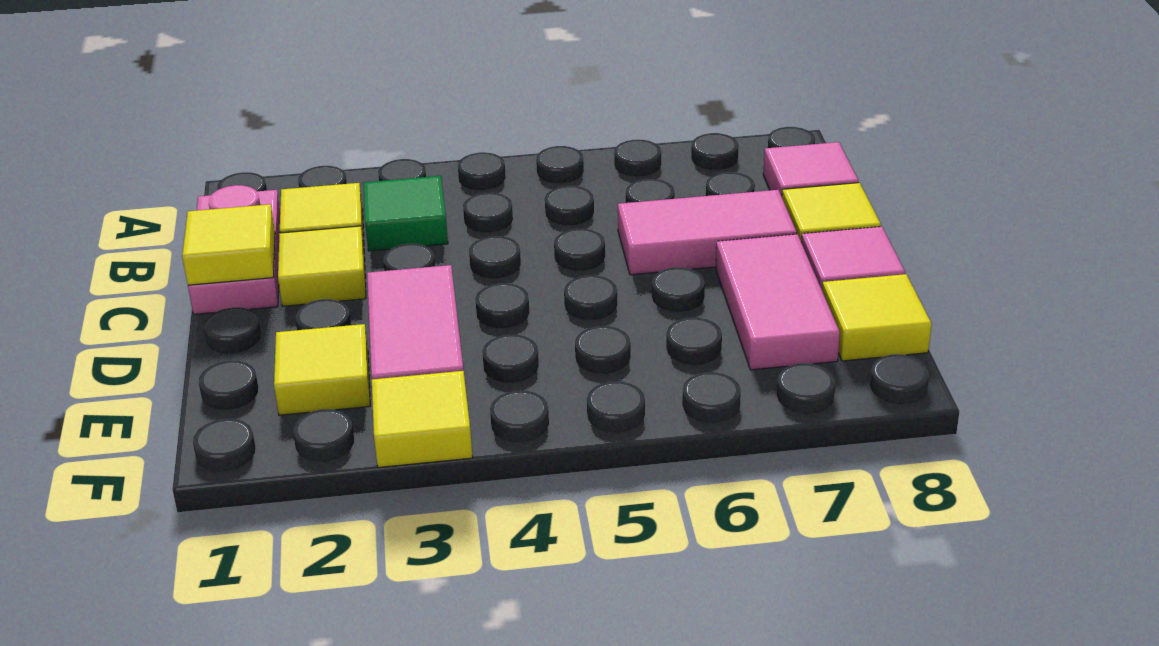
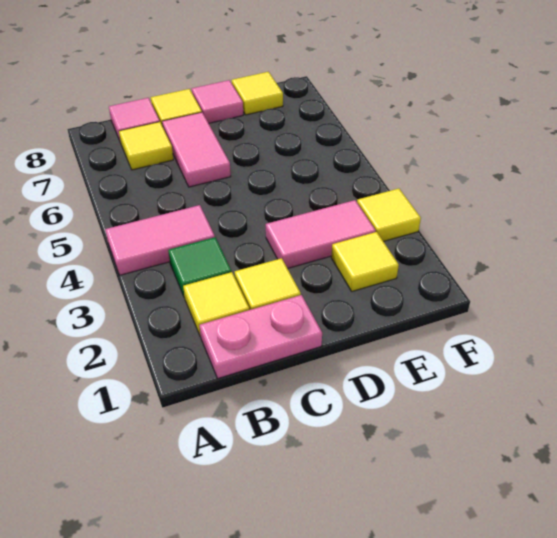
yellow 1x1 tile [182,204,275,285] -> yellow 1x1 tile moved to [119,122,173,170]
pink 1x2 tile [716,234,840,370] -> pink 1x2 tile moved to [105,205,215,275]

